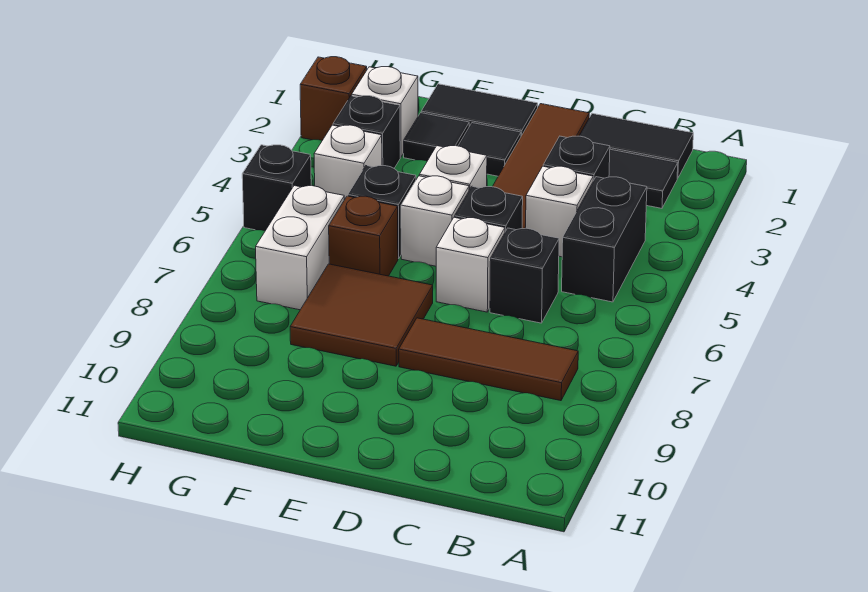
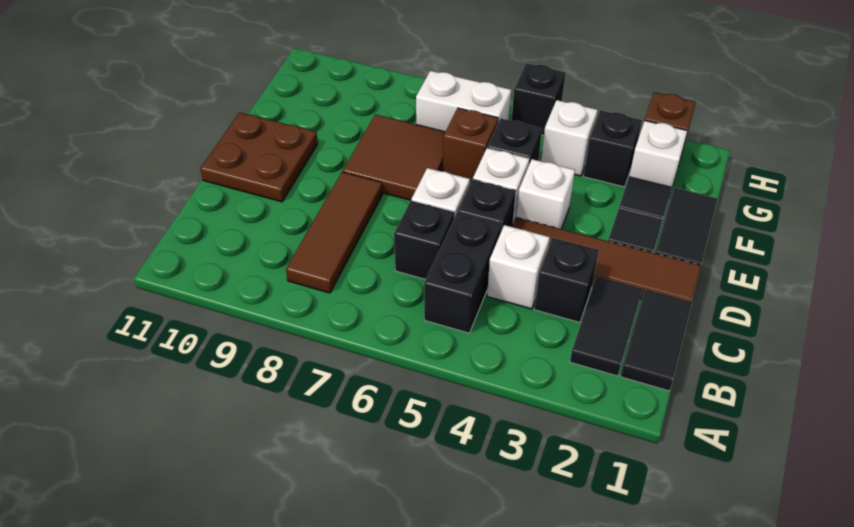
black 1x2 brick [562,177,647,302] -> black 1x2 brick turned to [424,213,502,333]
none -> brown 2x2 plate [200,113,318,202]

